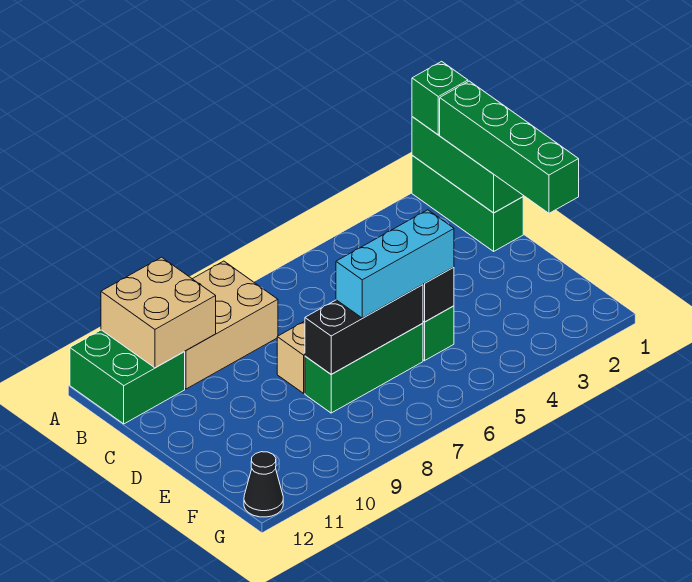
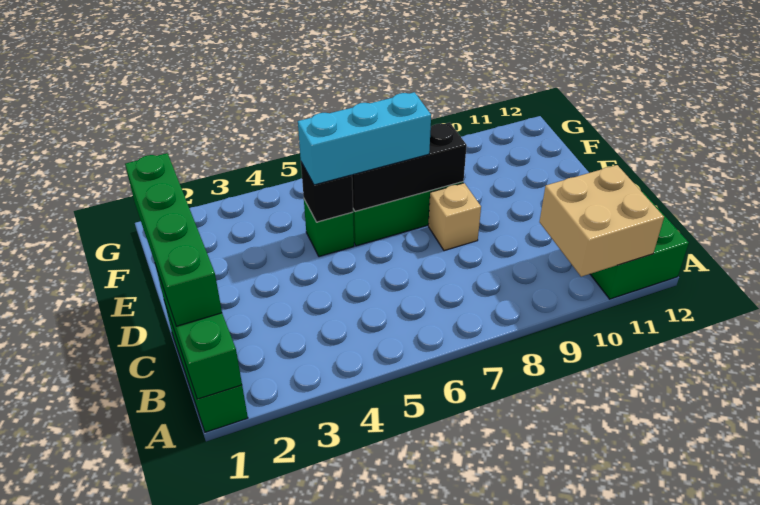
green 1x1 brick [412,61,468,135] -> none
tan 2x3 brick [184,261,278,389] -> none
black 1x1 cone [244,452,283,517] -> none

